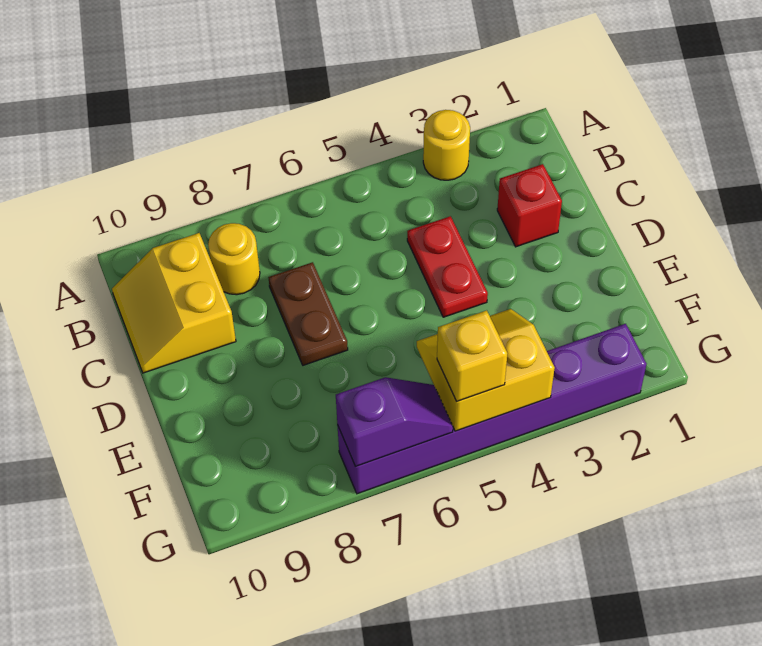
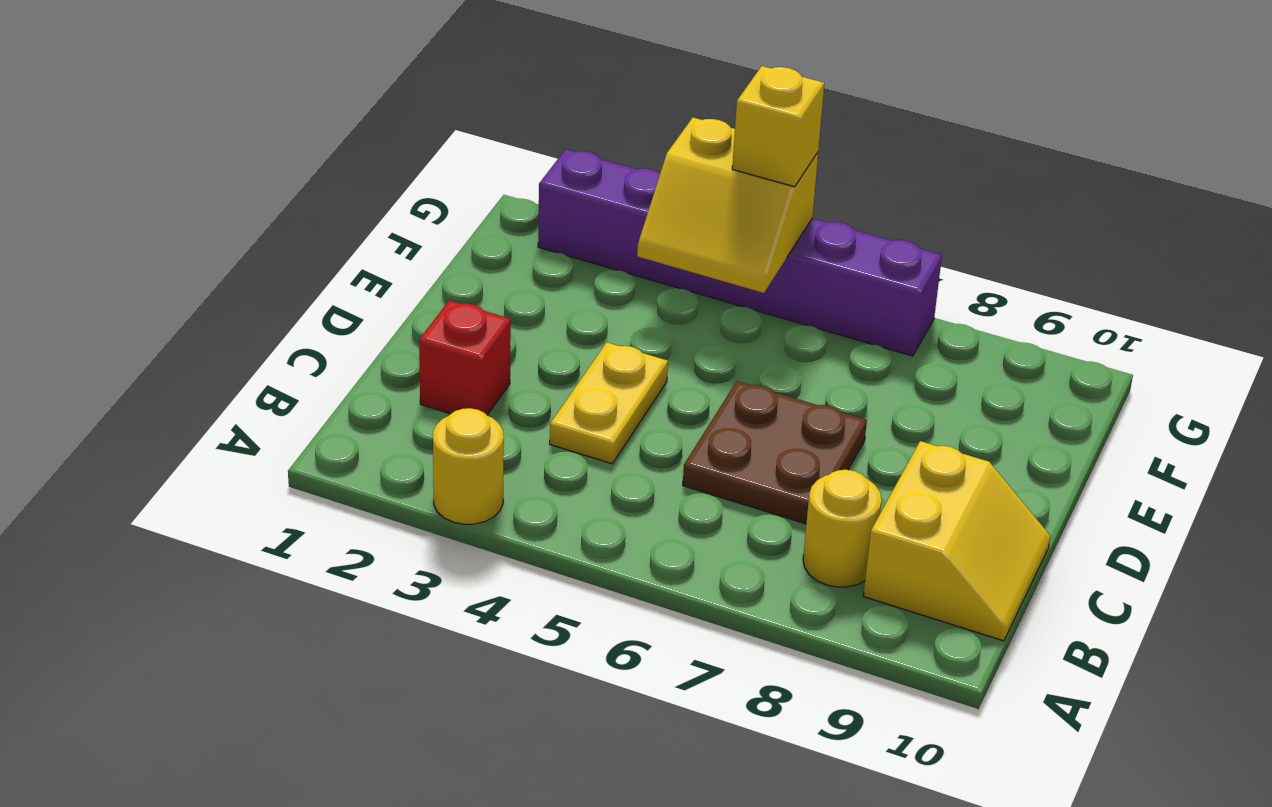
red 1x2 plate [407,216,488,317] -> yellow 1x2 plate [550,342,668,464]
brown 1x2 plate [268,262,348,365] -> brown 2x2 plate [683,381,867,524]
purple 1x2 slope [336,377,453,467] -> none

